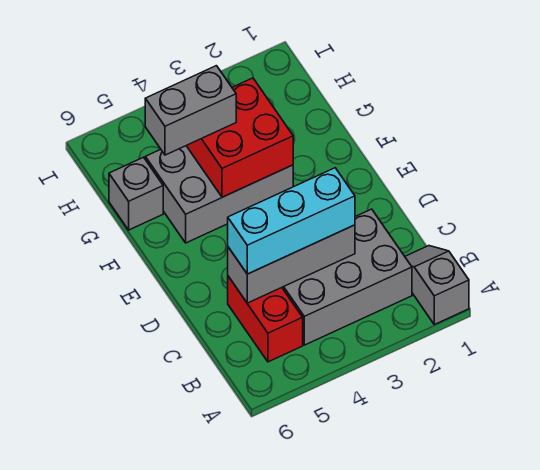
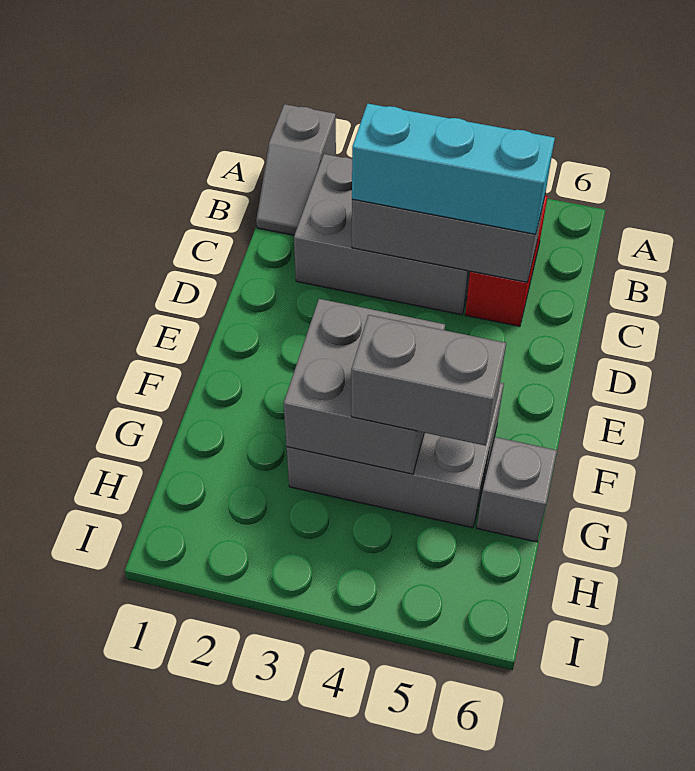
red 2x2 brick [186,78,293,197] -> grey 2x2 brick [284,299,445,474]

